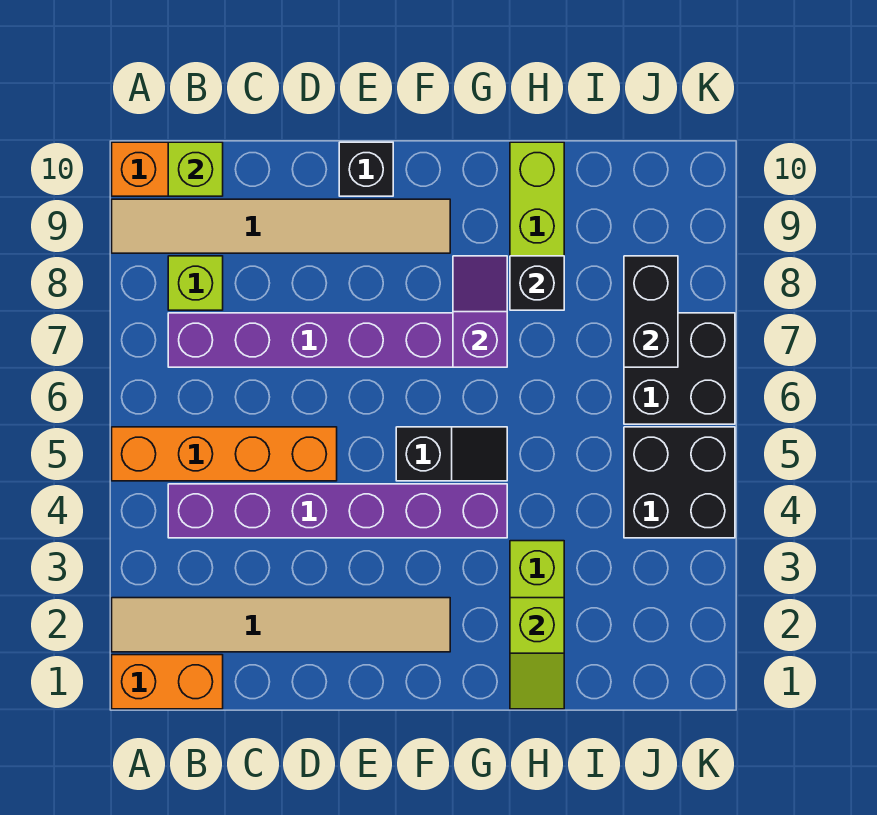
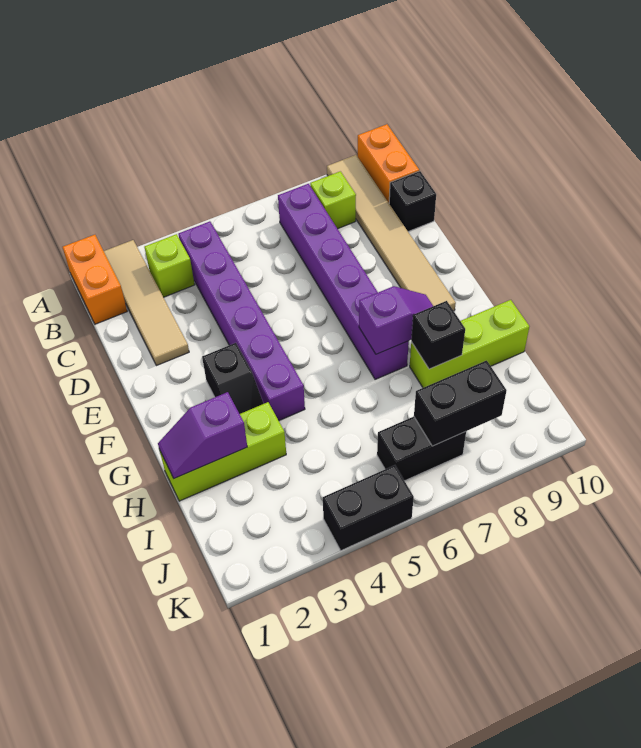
tan 1x6 tile [112,598,450,652] -> tan 1x4 tile [104,240,189,366]
orange 1x4 brick [112,427,337,481] -> none
lime 1x1 brick [168,142,223,196] -> lime 1x1 brick moved to [145,234,195,297]
black 1x1 brick [339,142,393,196] -> black 1x1 brick moved to [389,171,436,232]
black 1x2 slope [396,427,507,481] -> black 1x2 slope moved to [202,343,263,414]
lime 1x2 slope [510,598,564,709] -> purple 1x2 slope [158,392,247,478]
black 2x2 brick [624,427,735,538] -> black 1x2 brick [323,465,414,551]
black 2x2 brick [624,313,735,424] -> black 1x2 brick [377,417,466,481]

